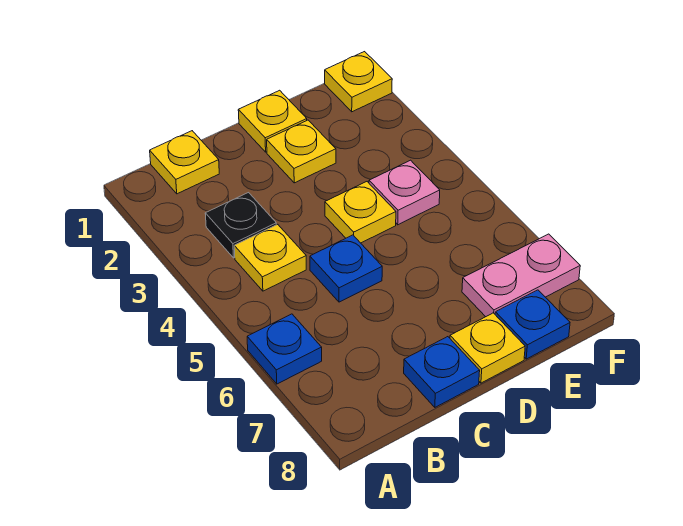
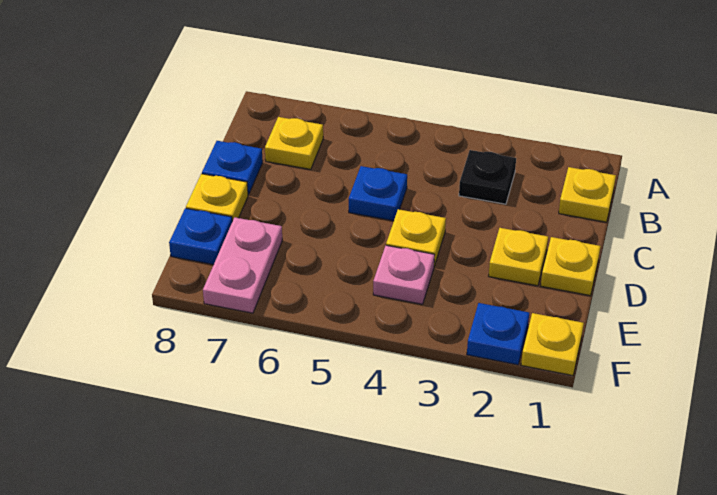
blue 1x1 plate [247,314,322,384] -> blue 1x1 plate moved to [467,303,529,365]
yellow 1x1 plate [234,224,306,291] -> yellow 1x1 plate moved to [265,117,323,169]

